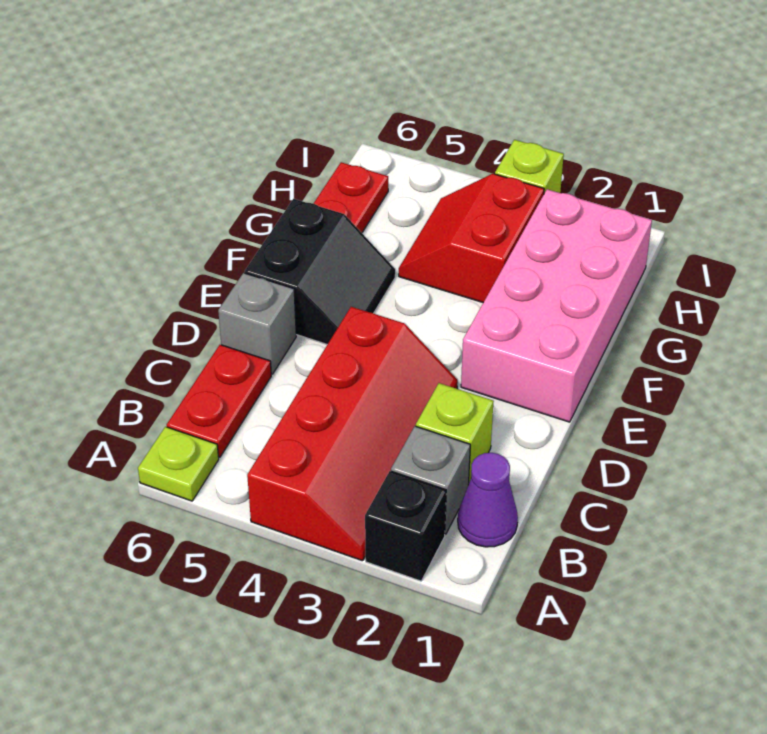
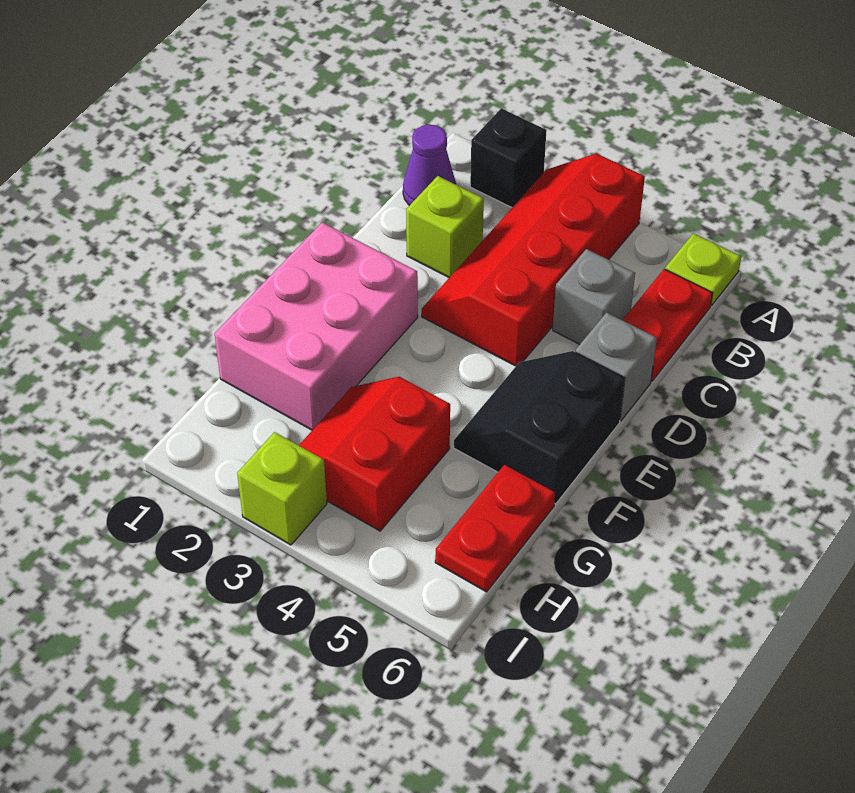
grey 1x1 brick [391,426,470,534] -> grey 1x1 brick moved to [553,249,635,344]
pink 2x4 brick [461,189,652,422] -> pink 2x3 brick [215,222,418,430]
red 2x2 slope [399,174,544,303] -> red 2x2 slope turned to [299,377,450,531]

